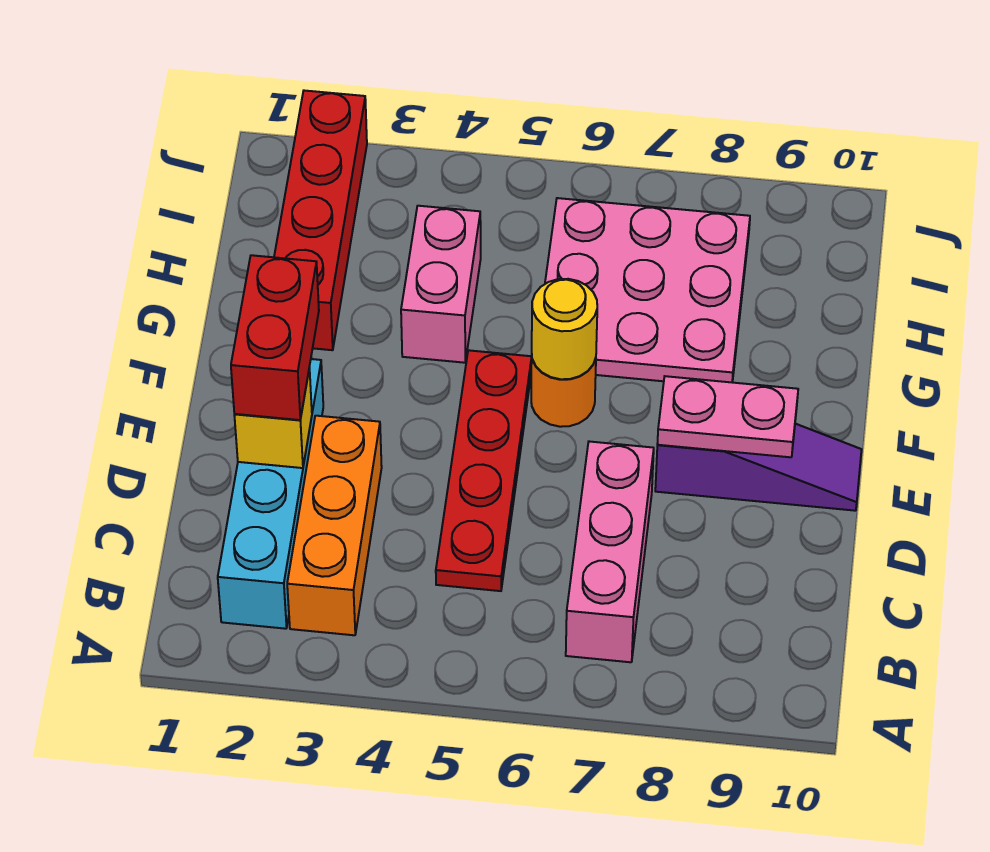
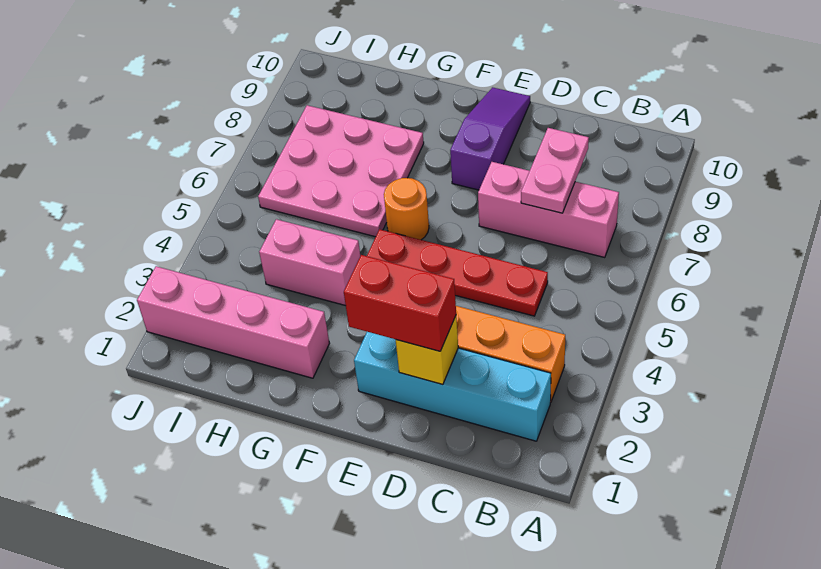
pink 1x2 plate [657,376,798,457] -> pink 1x2 plate moved to [521,128,589,213]
yellow 1x1 round brick [532,279,597,379] -> none
red 1x4 brick [274,91,367,350] -> pink 1x4 brick [137,266,330,378]

